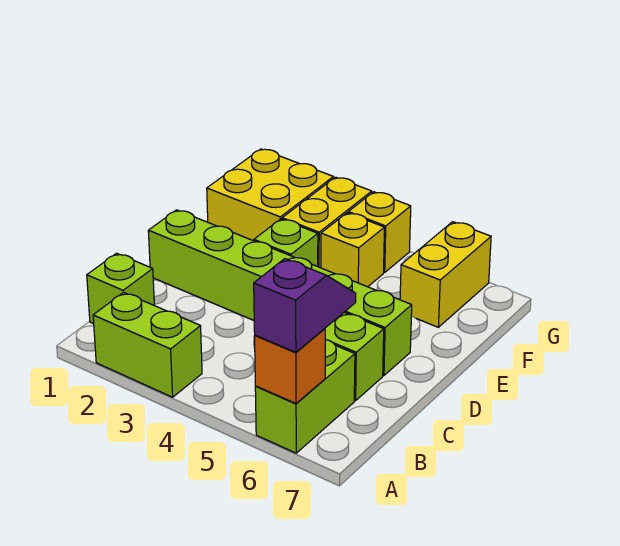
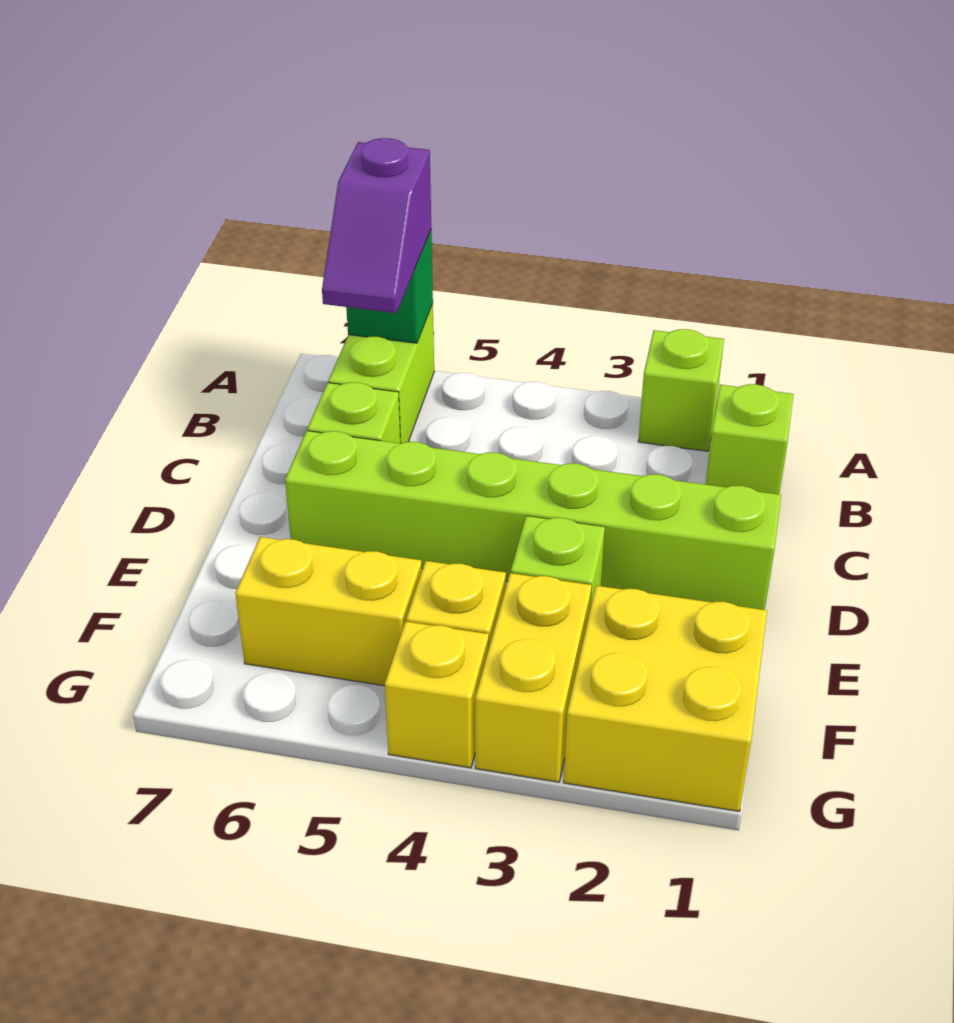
lime 1x2 brick [93,292,202,397] -> lime 1x1 brick [638,329,724,451]
orange 1x1 brick [255,329,325,403] -> green 1x1 brick [346,231,433,343]
yellow 1x2 brick [400,222,491,327] -> yellow 1x2 brick turned to [235,537,422,686]

